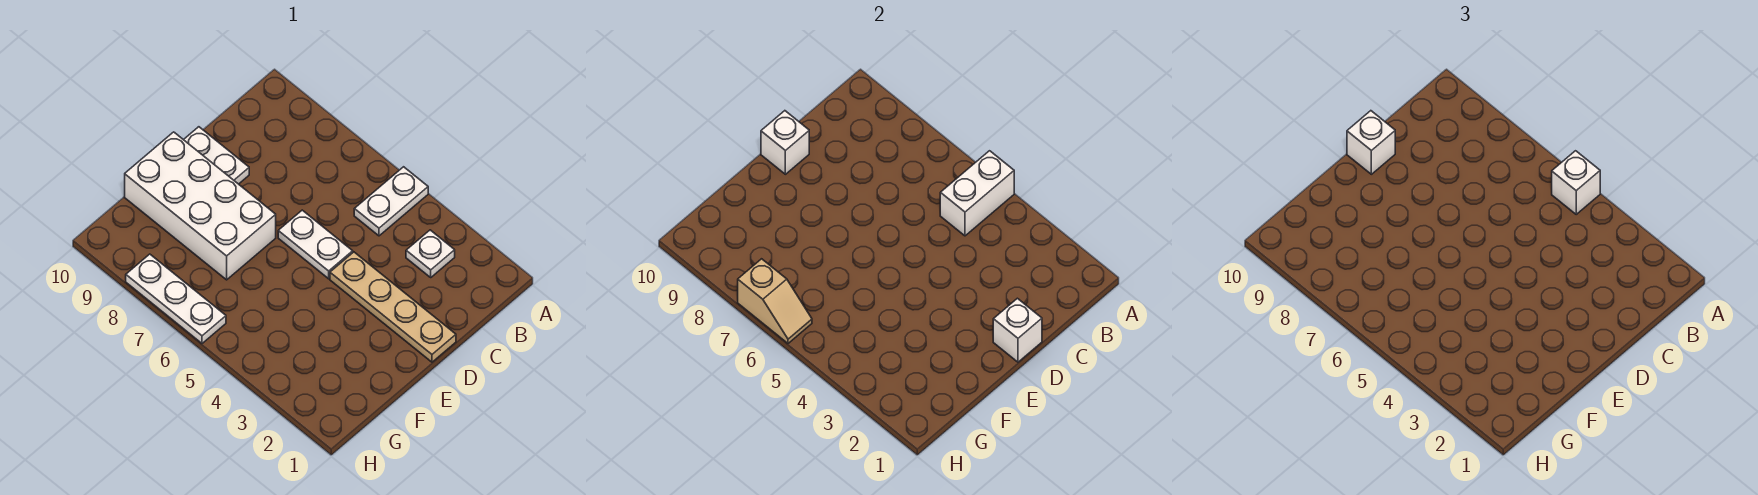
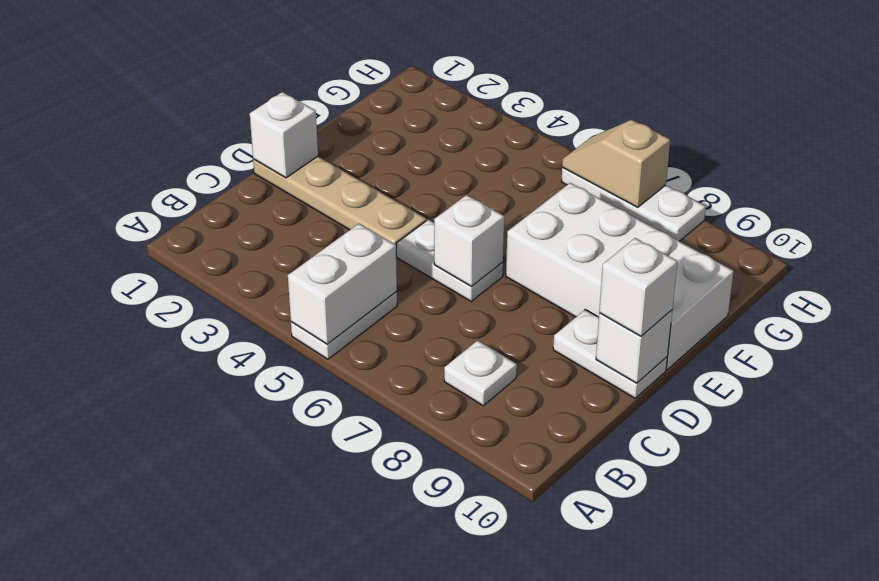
white 1x1 brick [1552,151,1600,214] -> white 1x1 brick moved to [434,195,504,286]
white 1x1 plate [406,230,455,277] -> white 1x1 plate moved to [444,340,517,406]

